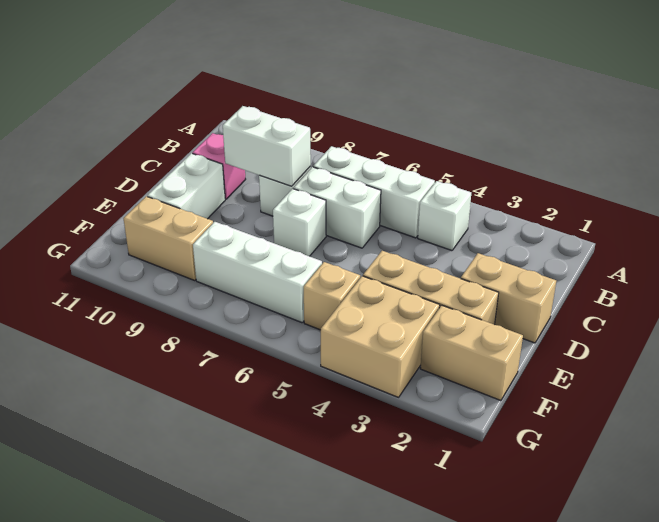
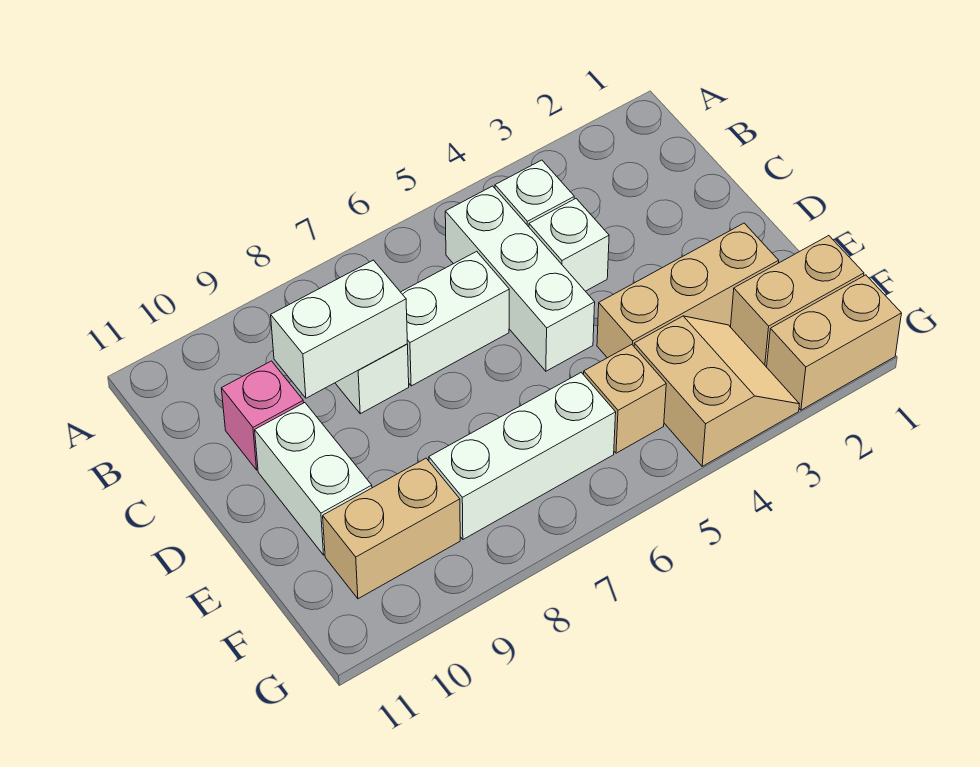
white 1x3 brick [313,146,435,238] -> white 1x3 brick turned to [445,186,595,371]
tan 1x2 brick [461,253,556,343] -> tan 1x2 brick moved to [767,275,902,410]
white 1x1 brick [273,189,326,256] -> white 1x1 brick moved to [529,199,609,291]
tan 2x2 brick [321,276,440,397] -> tan 2x2 slope [634,316,799,466]

